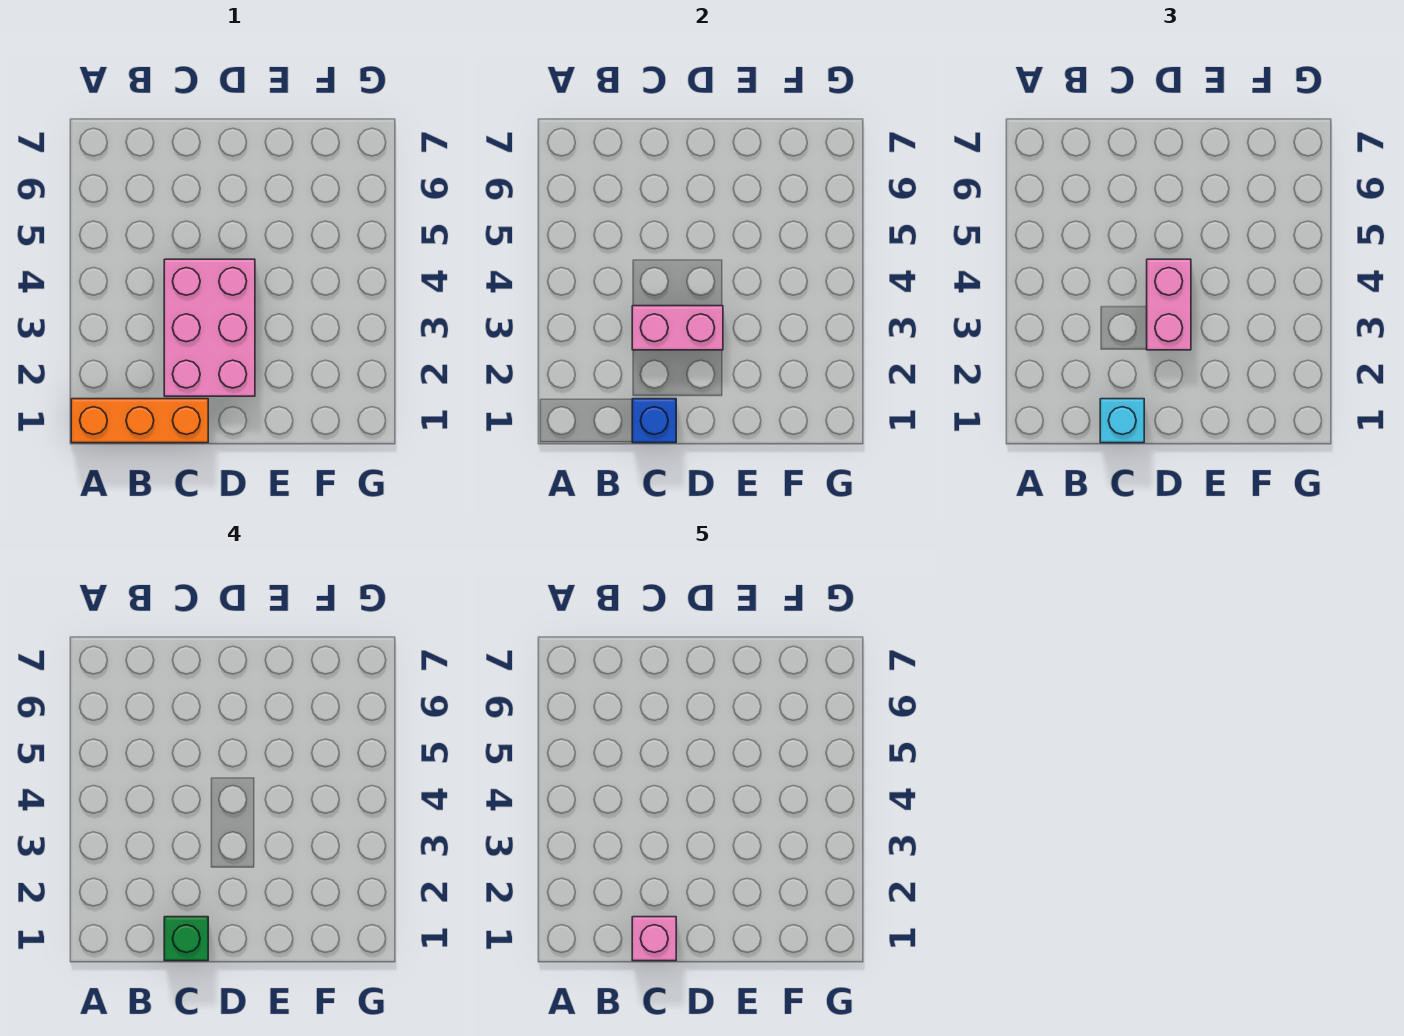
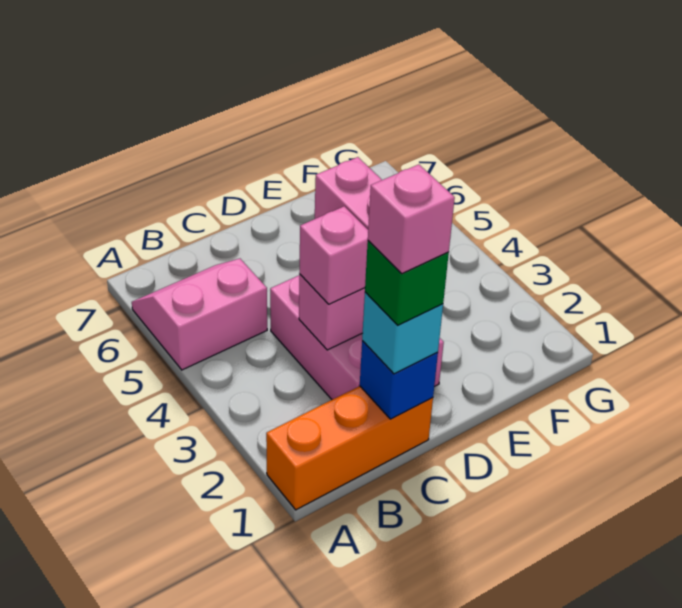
none -> pink 2x2 slope [132,259,267,370]
none -> pink 1x1 brick [299,206,368,304]

